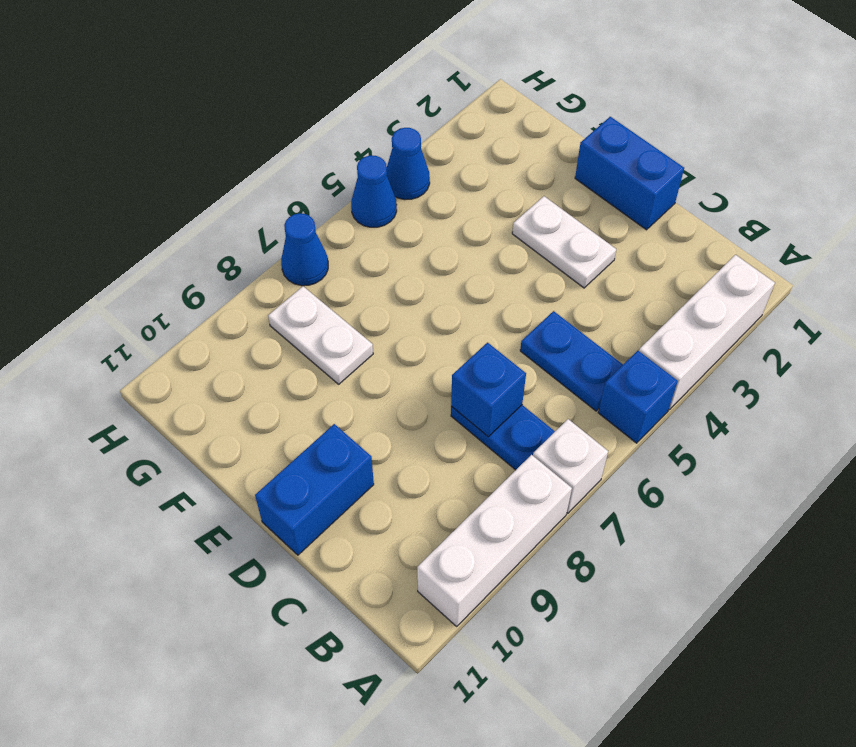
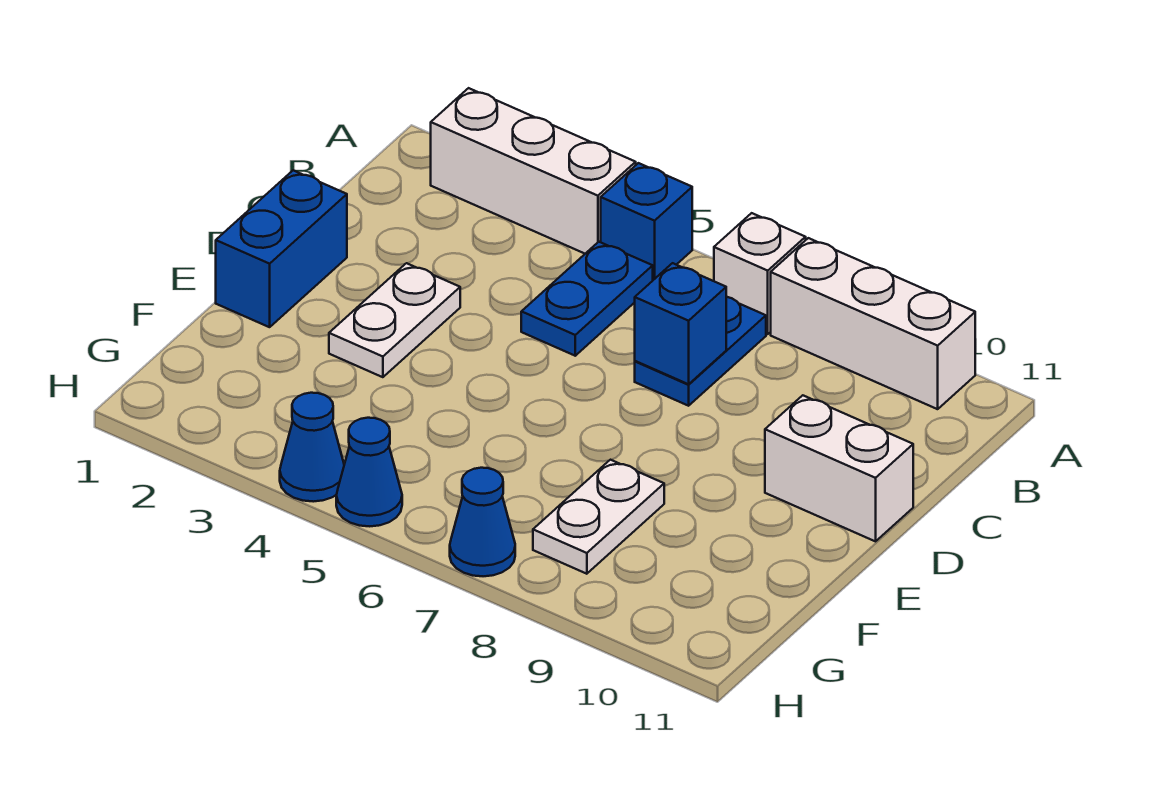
blue 1x2 brick [255,424,374,555] -> white 1x2 brick [765,395,913,541]

